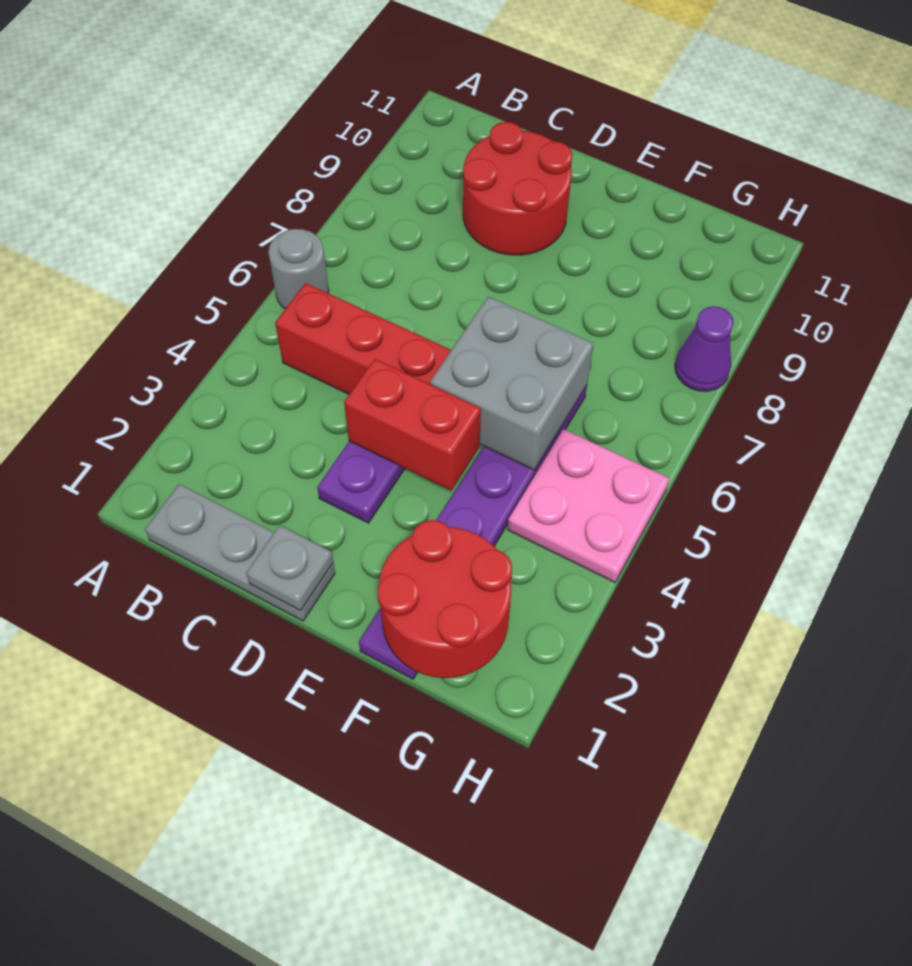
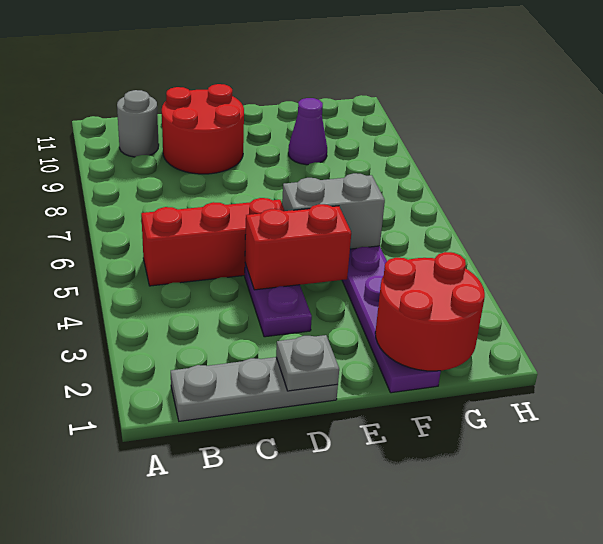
grey 1x1 round brick [268,229,329,309] -> grey 1x1 round brick moved to [117,90,159,157]
grey 2x2 brick [430,296,594,470] -> grey 1x2 brick [282,173,385,249]
pink 2x2 plate [508,429,670,582] -> none
purple 1x1 cone [675,306,734,391] -> purple 1x1 cone moved to [288,98,327,165]

